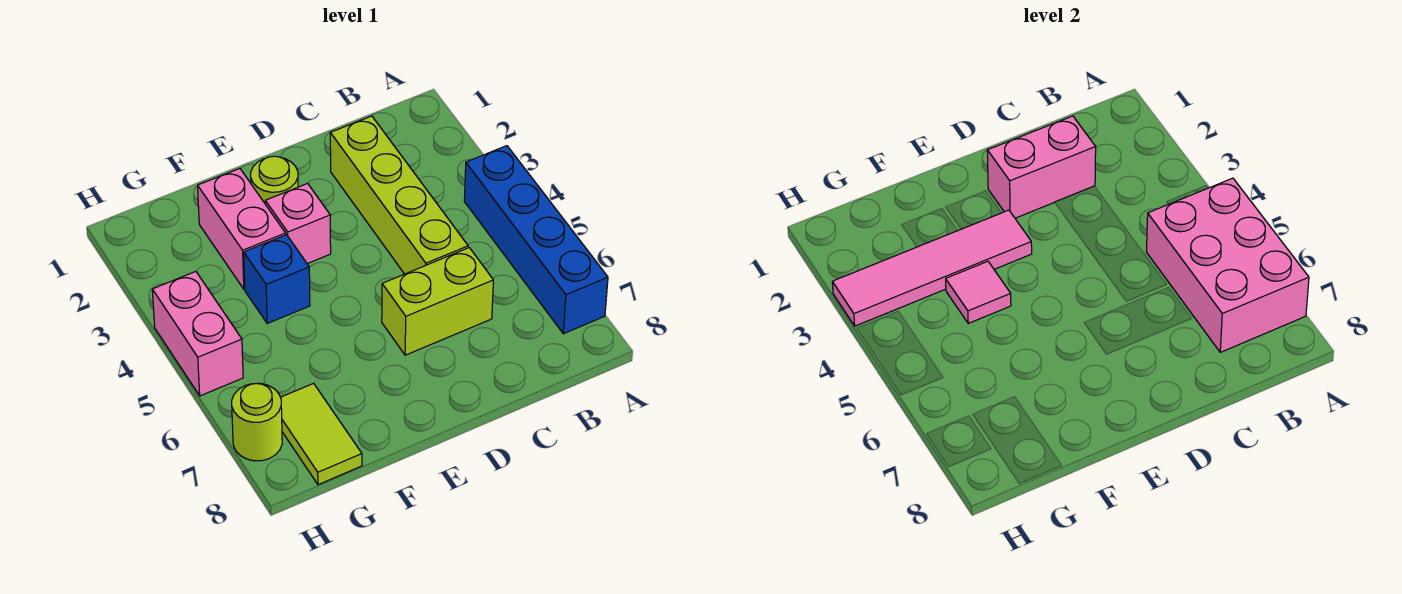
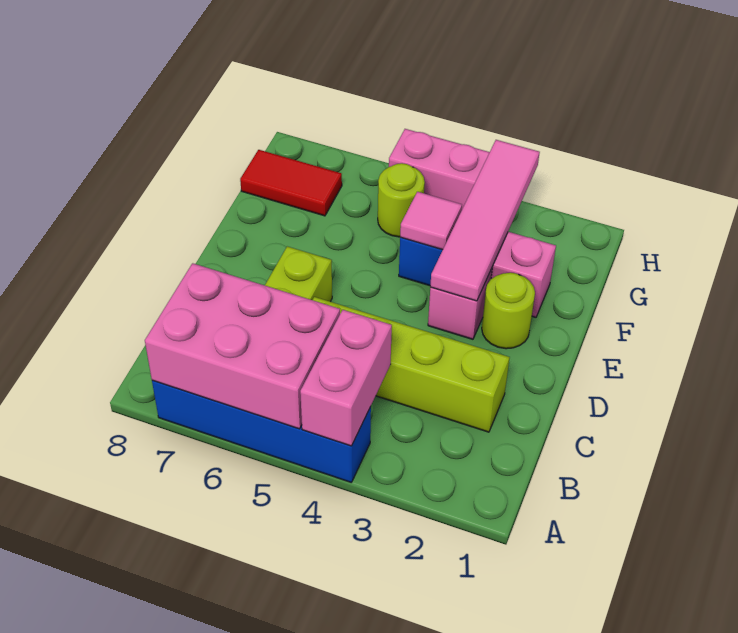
pink 1x2 brick [987,116,1096,218] -> pink 1x2 brick moved to [300,310,392,446]
lime 1x2 tile [281,383,362,485] -> red 1x2 tile [240,150,342,216]
lime 1x1 round brick [232,383,282,461] -> lime 1x1 round brick moved to [378,163,425,237]

